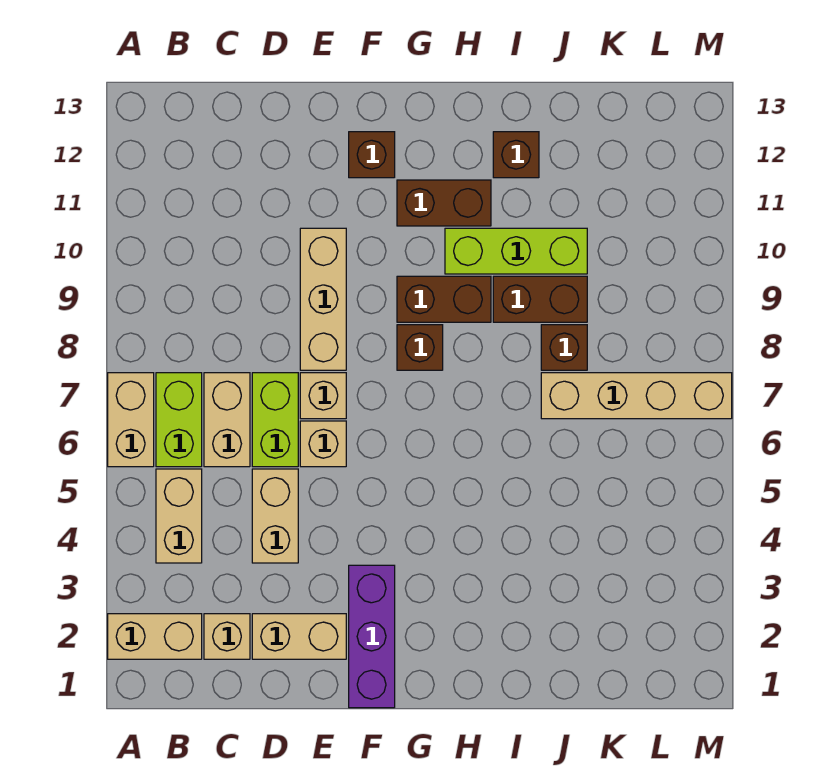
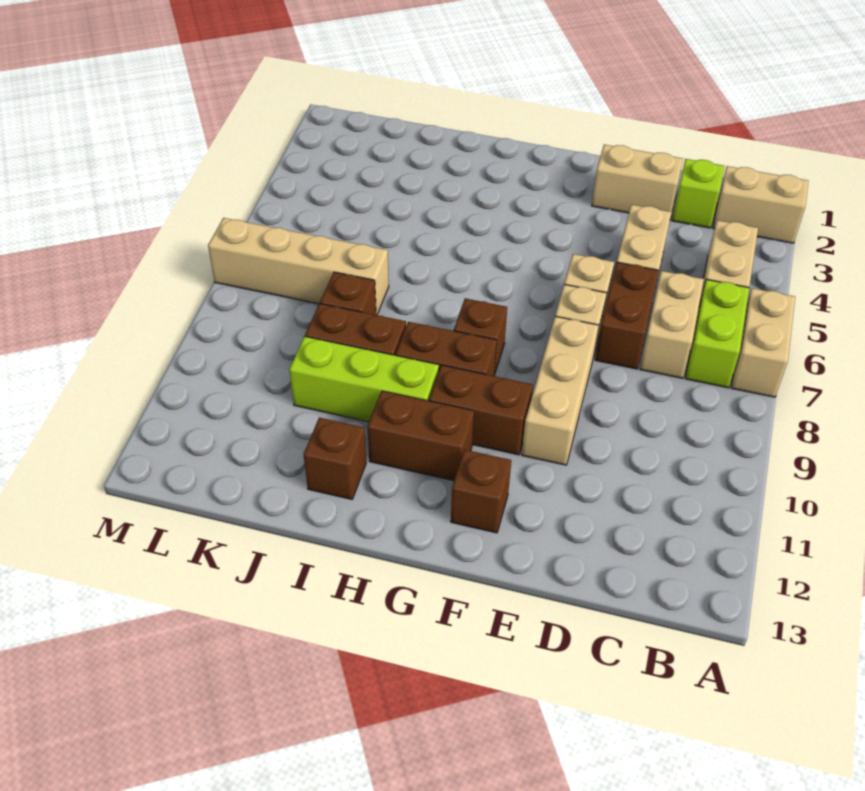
tan 1x1 brick [204,614,250,659] -> lime 1x1 brick [672,159,724,228]
lime 1x2 brick [252,373,298,467] -> brown 1x2 brick [595,262,659,369]
purple 1x3 brick [349,565,395,708] -> none
none -> brown 1x2 brick [429,365,533,455]

